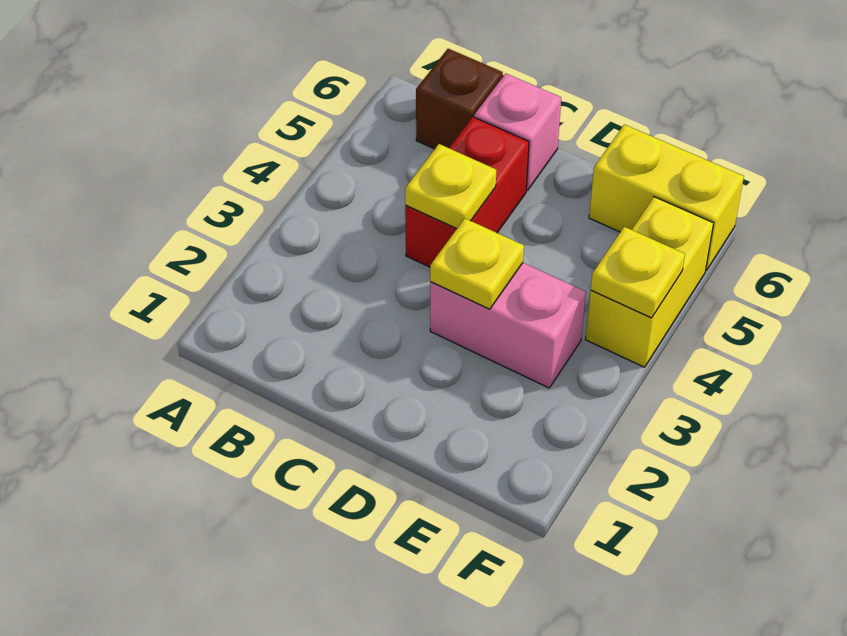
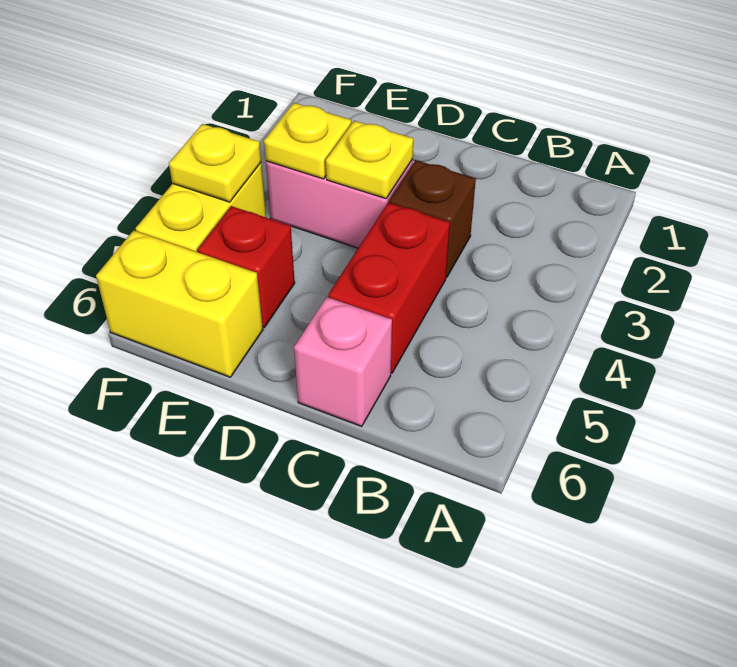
brown 1x1 brick [416,49,503,149] -> brown 1x1 brick moved to [389,160,476,277]
yellow 1x1 plate [405,144,496,229] -> yellow 1x1 plate moved to [264,103,351,179]
none -> red 1x1 brick [198,206,295,327]

